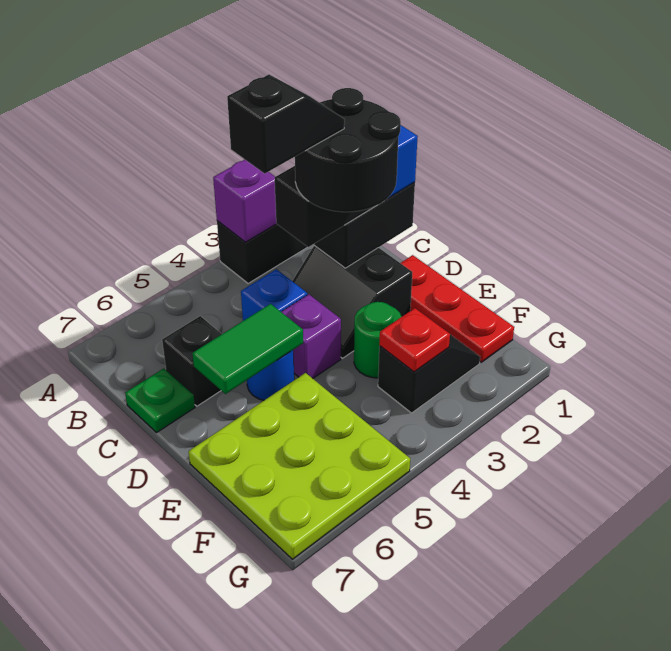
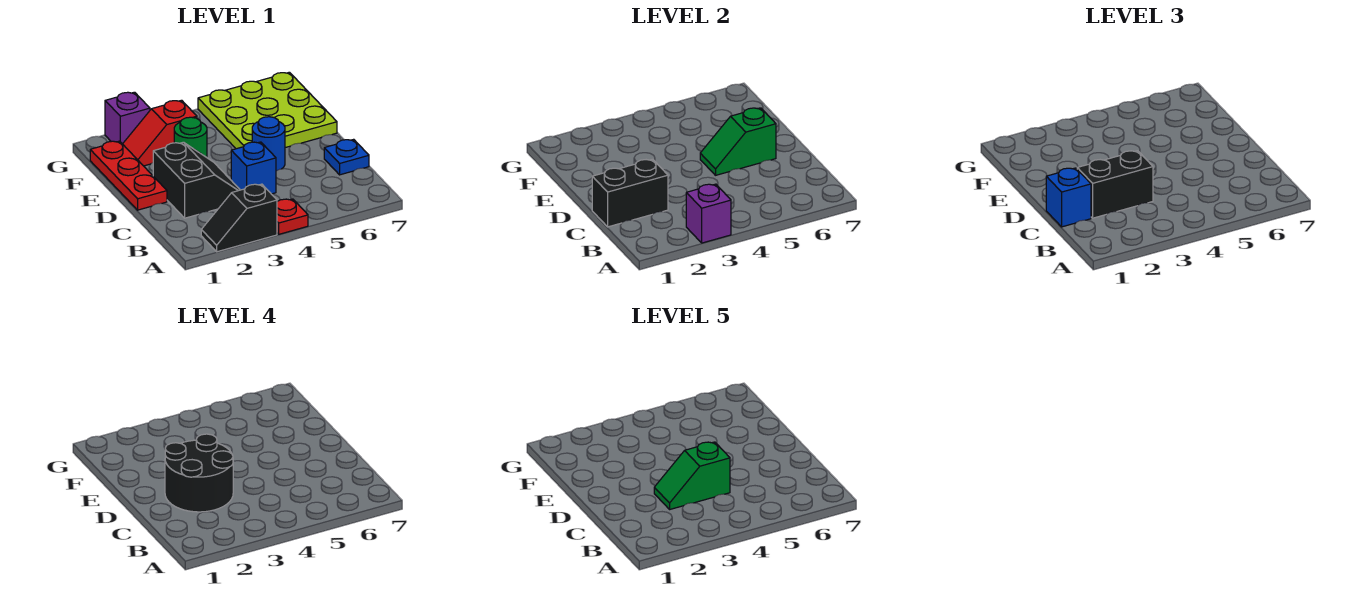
black 1x2 slope [227,75,345,173] -> green 1x2 slope [654,442,730,509]
black 1x1 brick [162,316,222,406] -> none
green 1x1 plate [125,368,195,433] -> blue 1x1 plate [324,139,369,175]
purple 1x1 brick [282,294,341,378] -> purple 1x1 brick moved to [105,92,150,144]
green 1x2 tile [192,304,303,394] -> green 1x2 slope [700,108,776,175]
black 1x2 slope [378,335,480,413] -> red 1x2 slope [123,100,197,166]
red 1x1 plate [379,308,450,372] -> red 1x1 plate moved to [277,199,308,234]

